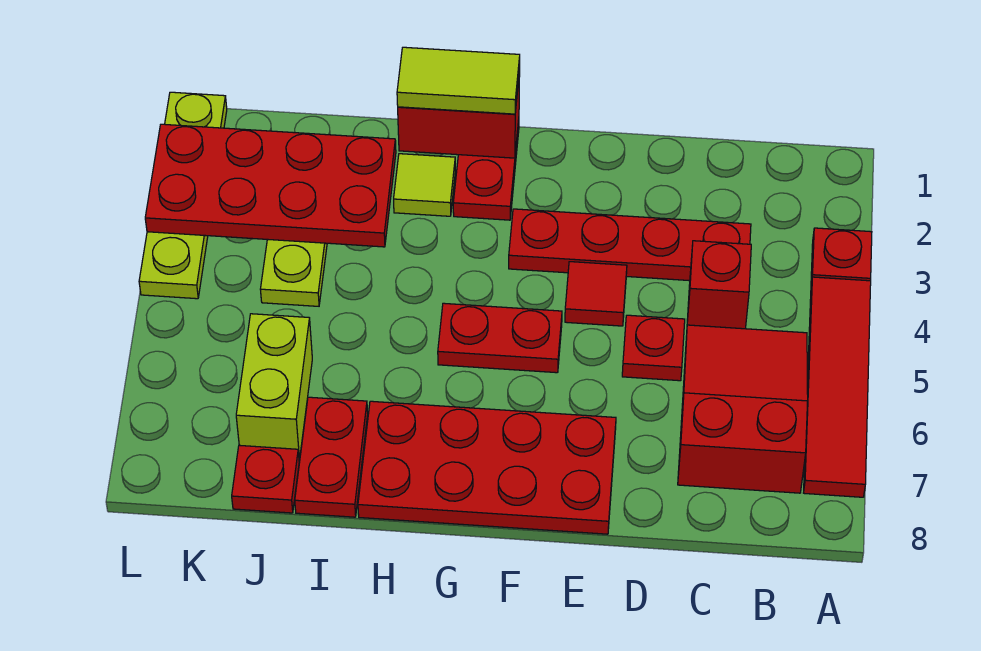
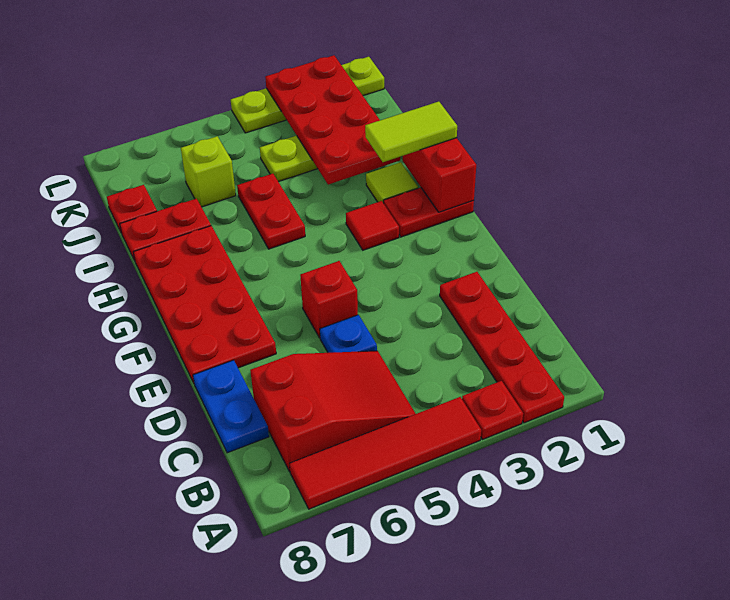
red 1x4 plate [509,209,751,281] -> red 1x4 plate moved to [440,272,564,423]
red 1x1 brick [687,241,751,329] -> red 1x1 brick moved to [300,261,358,338]
none -> blue 1x2 plate [193,360,269,453]
red 1x1 plate [622,315,685,381] -> blue 1x1 plate [320,315,377,353]
red 1x1 tile [565,262,627,326] -> red 1x1 tile moved to [346,201,399,250]
red 1x2 plate [438,303,562,373] -> red 1x2 plate moved to [237,174,305,249]
lime 1x2 tile [397,47,520,114] -> lime 1x2 tile turned to [365,102,457,162]
lime 1x2 brick [236,314,312,460] -> lime 1x1 brick [181,136,236,207]

